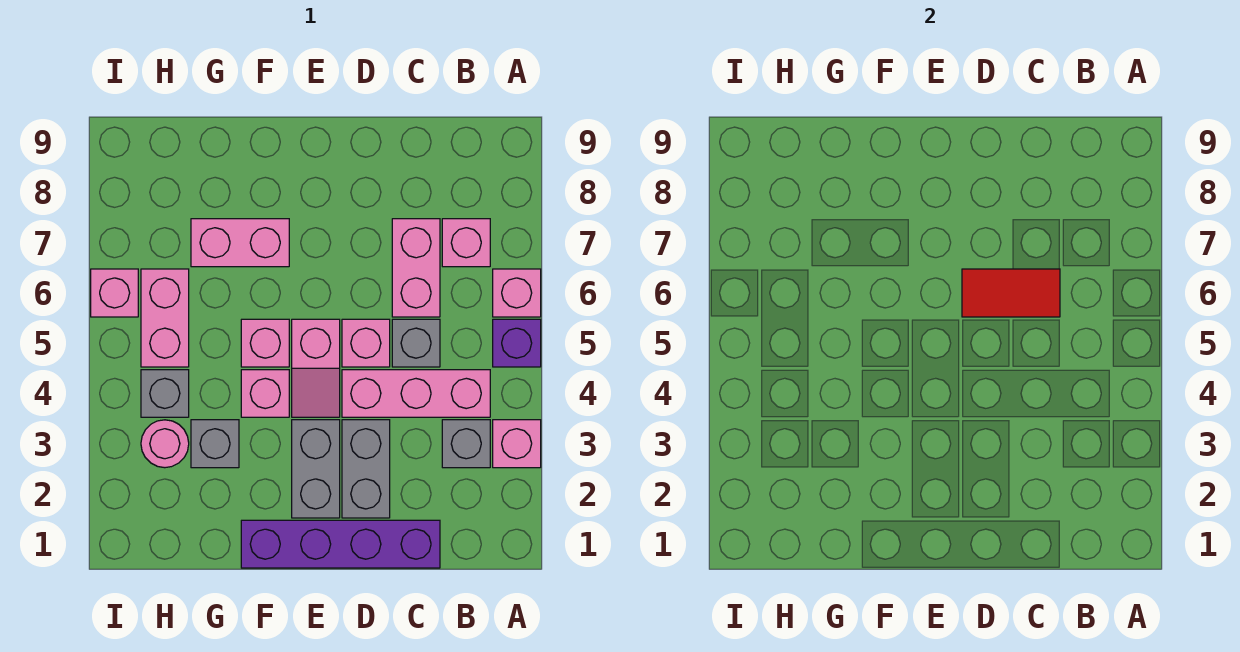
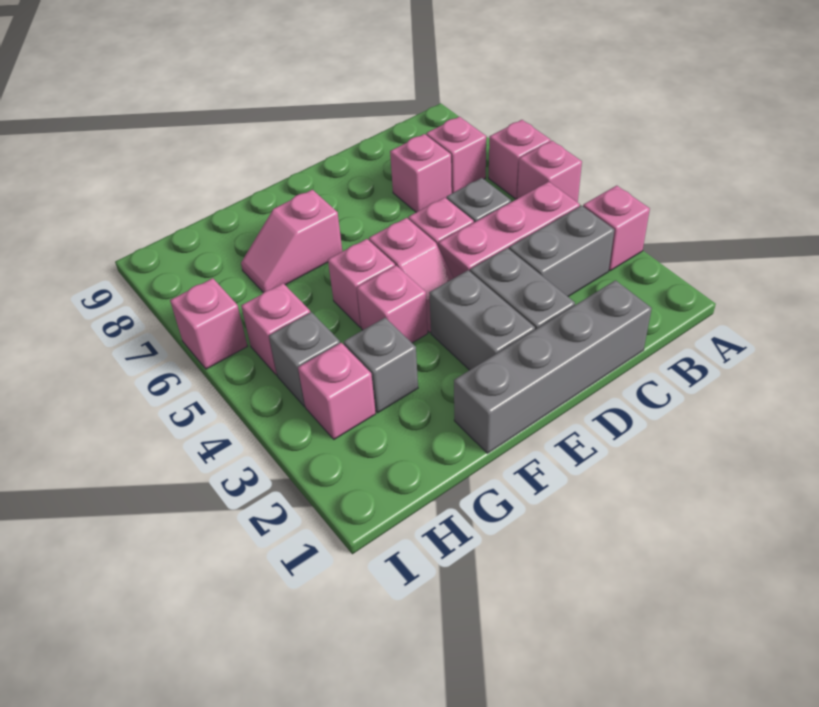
purple 1x1 brick [493,319,541,367] -> pink 1x1 brick [517,141,582,202]
grey 1x1 brick [442,420,490,468] -> grey 1x2 brick [509,206,614,296]
purple 1x4 brick [241,520,440,568] -> grey 1x4 brick [454,280,652,453]
pink 1x2 brick [392,219,440,317] -> pink 1x1 brick [390,134,452,212]
red 1x2 tile [962,269,1060,317] -> none
pink 1x2 brick [191,219,289,267] -> pink 1x2 slope [241,190,342,293]
pink 1x1 round brick [141,420,189,468] -> pink 1x1 brick [298,343,376,439]
pink 1x2 brick [141,269,189,367] -> pink 1x1 brick [241,283,310,375]

